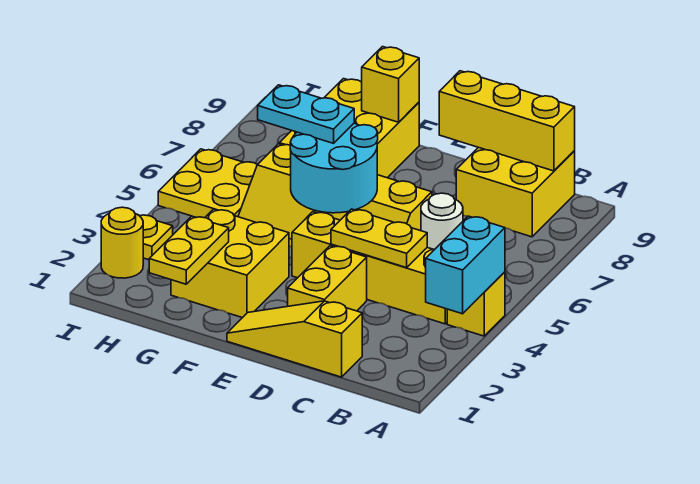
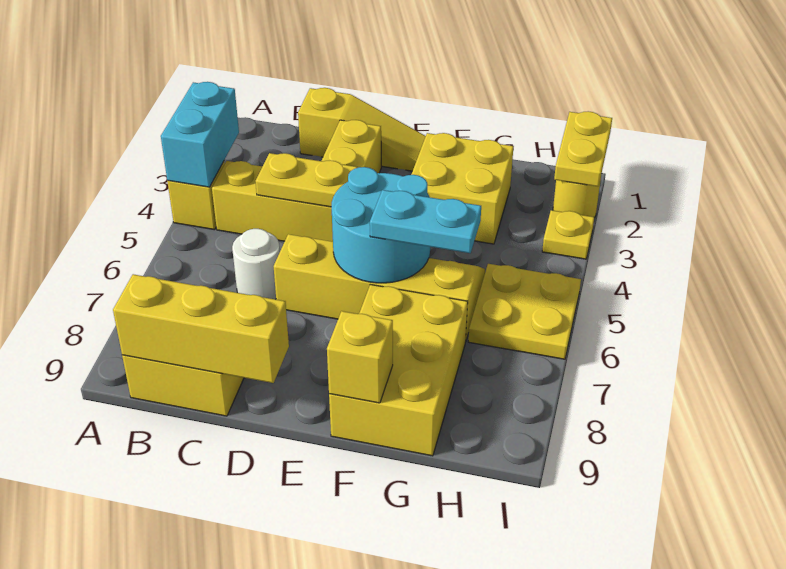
yellow 1x2 plate [149,216,229,284] -> yellow 1x2 plate moved to [554,111,612,186]

